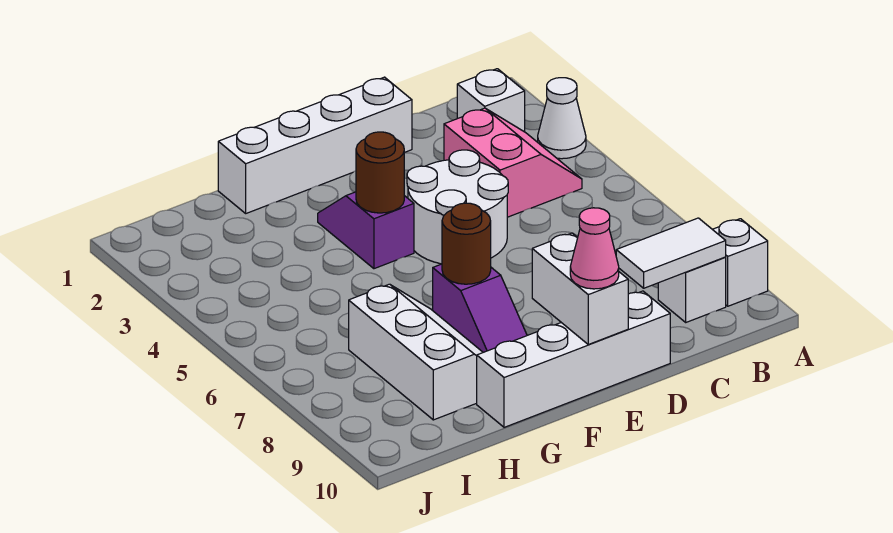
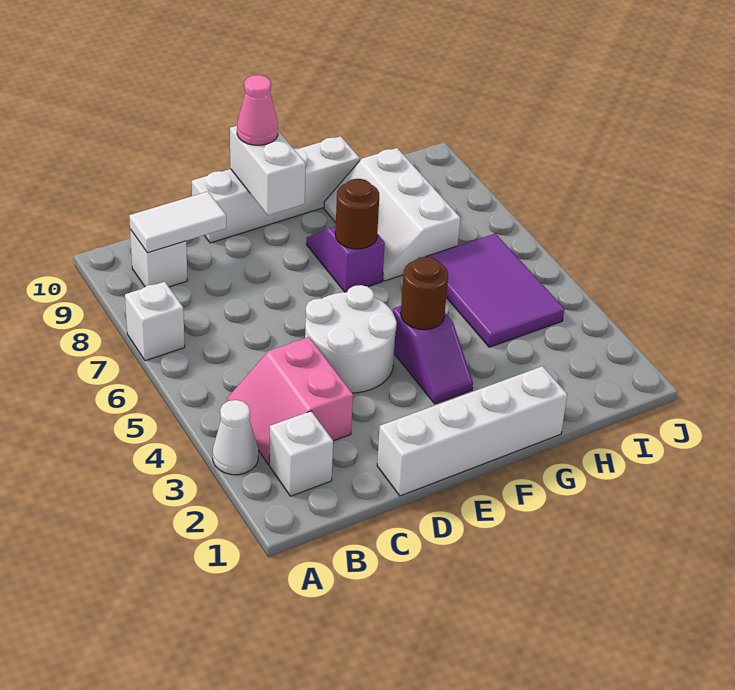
white 1x1 brick [712,219,768,306] -> white 1x1 brick moved to [125,282,185,361]
none -> purple 2x3 tile [426,234,564,347]

